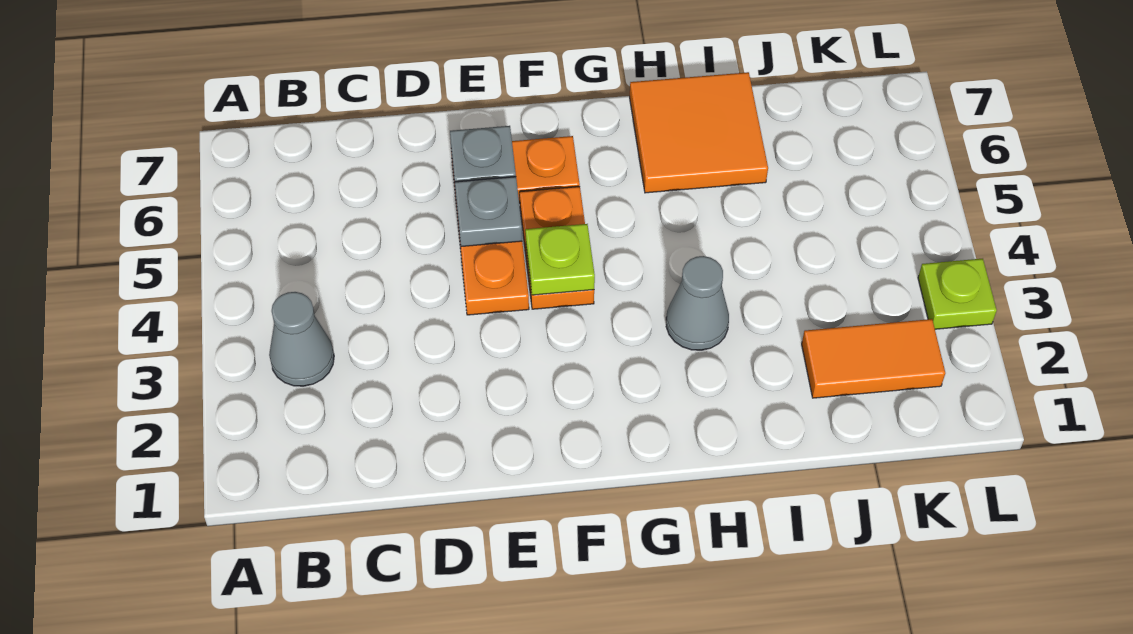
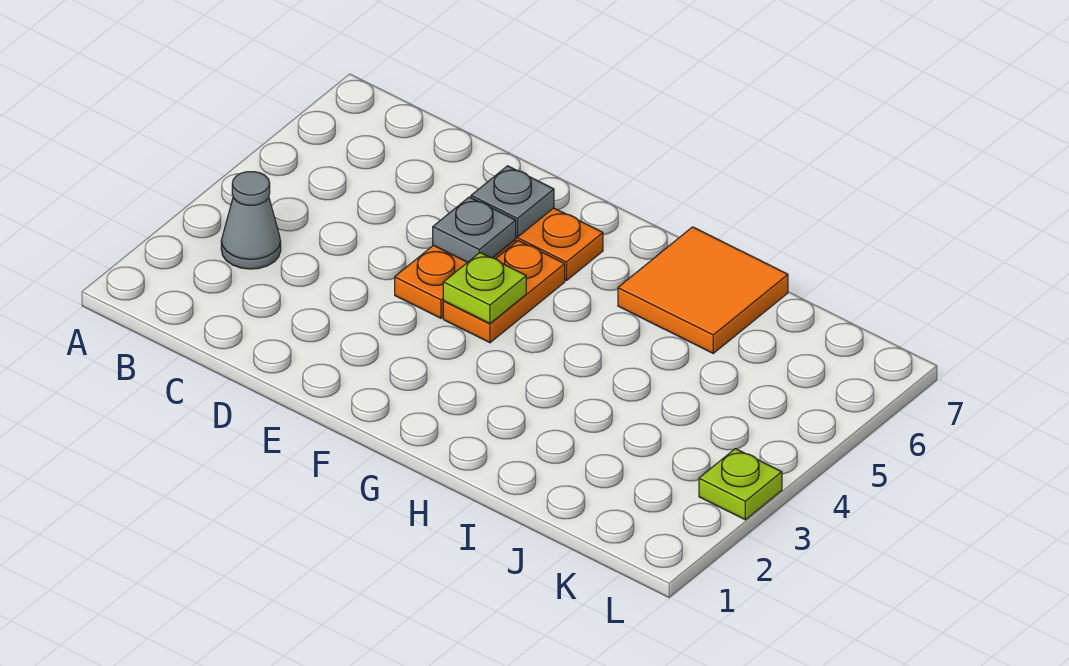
grey 1x1 cone [666,256,729,350] -> none
orange 1x2 tile [802,319,945,398] -> none

